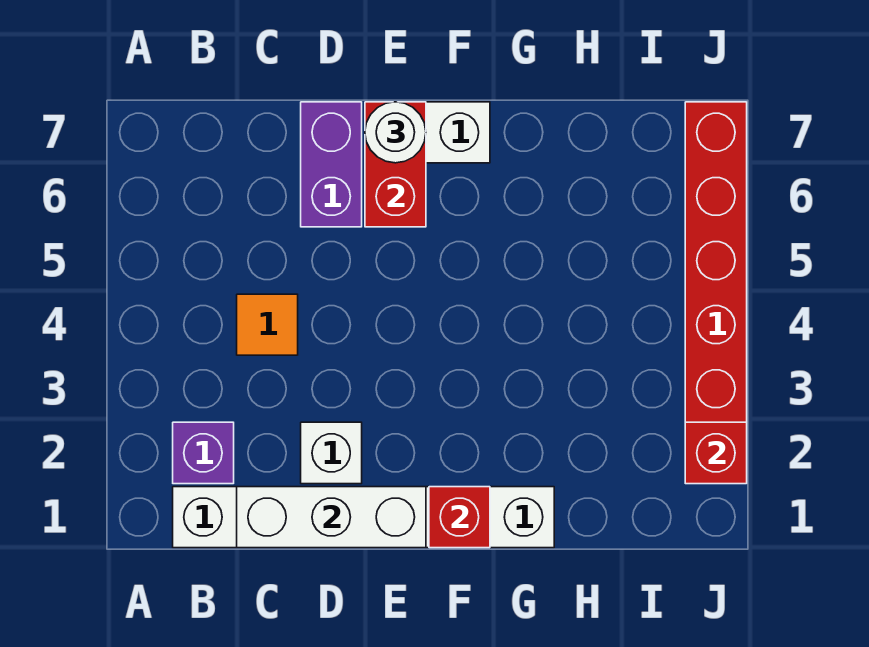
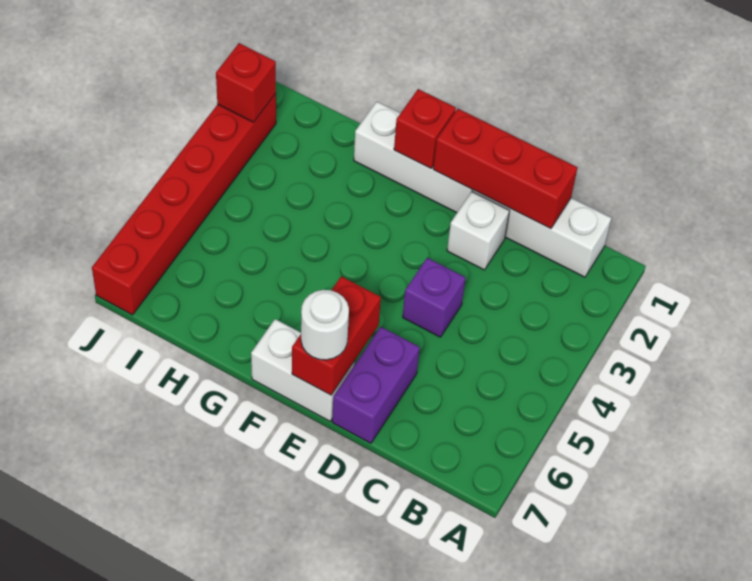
purple 1x1 brick [173,422,234,484] -> purple 1x1 brick moved to [403,258,466,337]
white 1x3 brick [237,487,426,548] -> red 1x3 brick [433,109,578,229]
orange 1x1 tile [237,294,298,355] -> none

